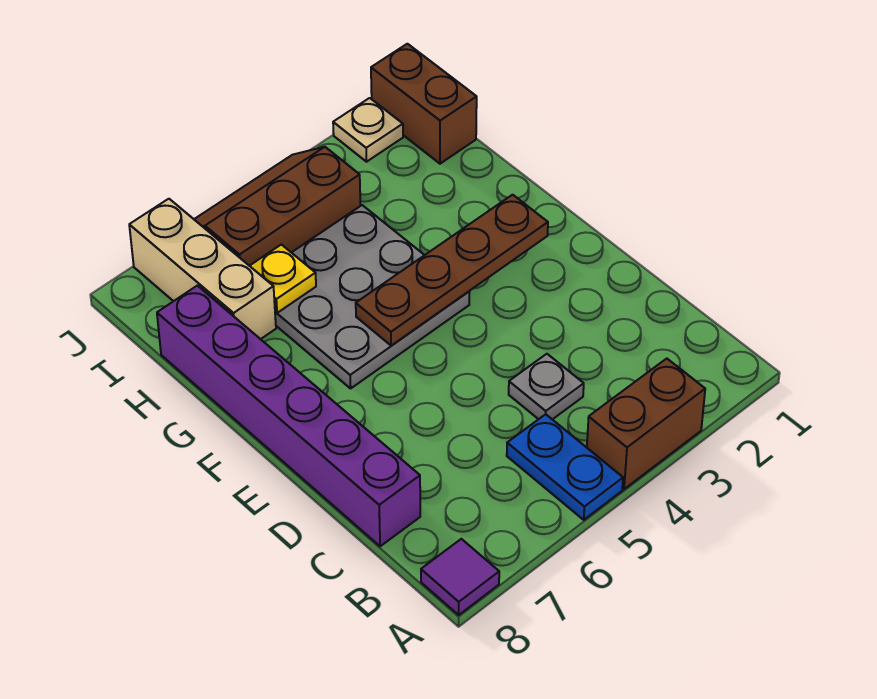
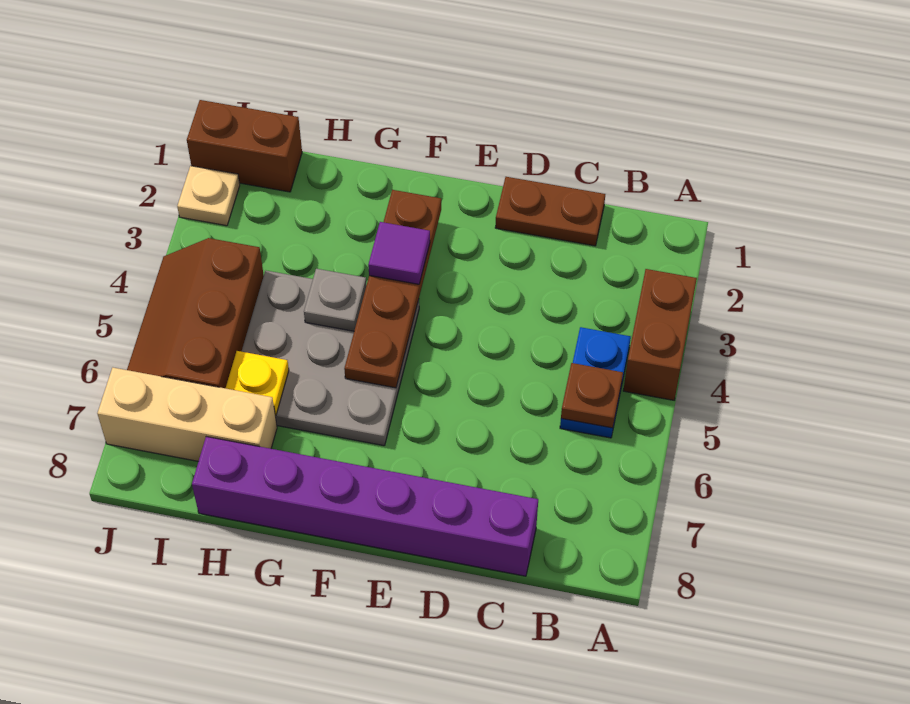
blue 1x2 plate [507,414,623,520] -> blue 1x2 plate turned to [560,327,631,438]
purple 1x1 tile [421,539,499,615] -> purple 1x1 tile moved to [368,222,430,284]
none -> brown 1x1 plate [561,363,623,428]
none -> brown 1x2 plate [495,177,605,246]
grey 1x1 plate [509,354,584,419] -> grey 1x1 plate moved to [304,269,366,331]

